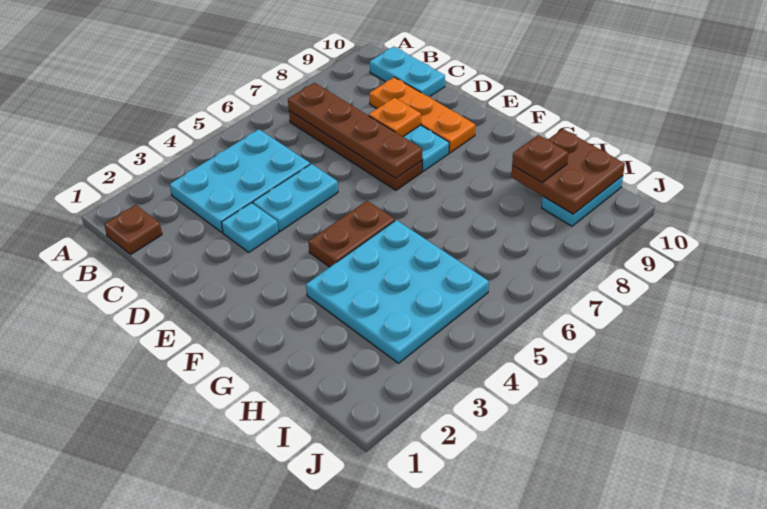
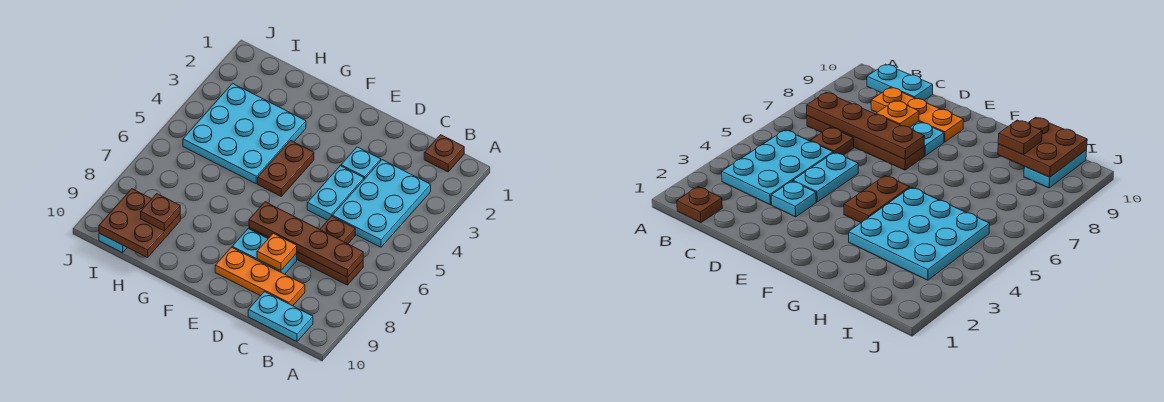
none -> brown 1x1 plate [320,216,355,244]

